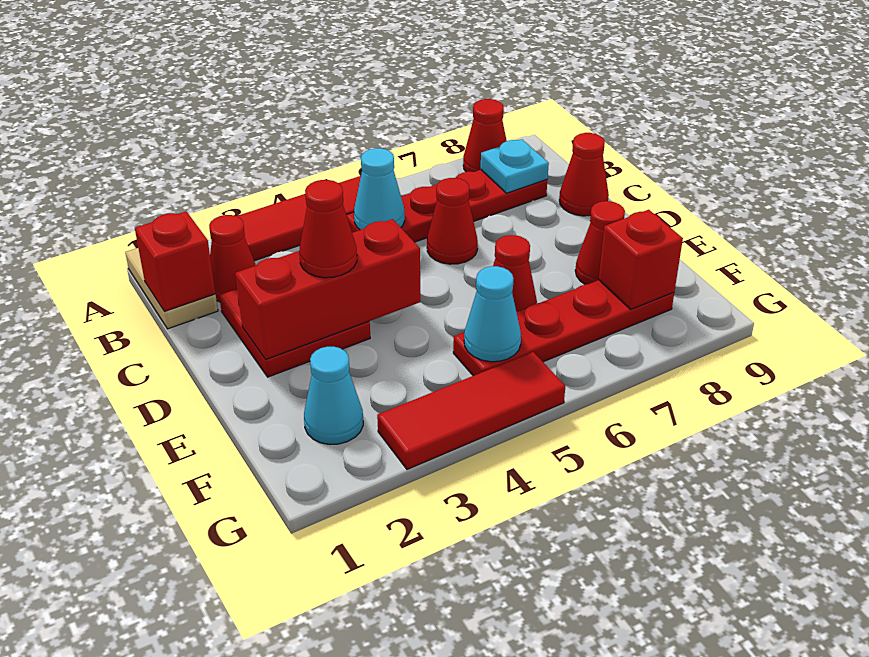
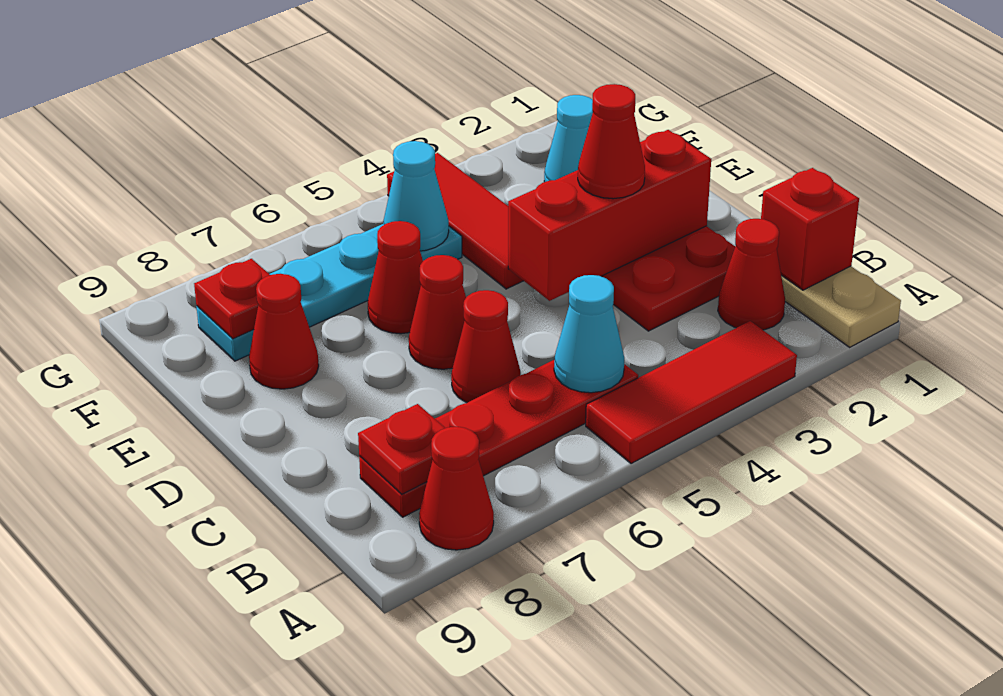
cyan 1x1 plate [481,139,549,193] -> red 1x1 plate [358,404,445,494]
red 1x1 cone [559,133,609,216] -> red 1x1 cone moved to [409,255,466,369]
red 1x4 plate [453,280,674,376] -> cyan 1x4 plate [196,224,462,361]
red 1x1 brick [599,210,683,309] -> red 1x1 plate [194,259,270,339]
red 1x3 tile [377,352,565,469] -> red 1x3 tile turned to [387,153,523,289]

